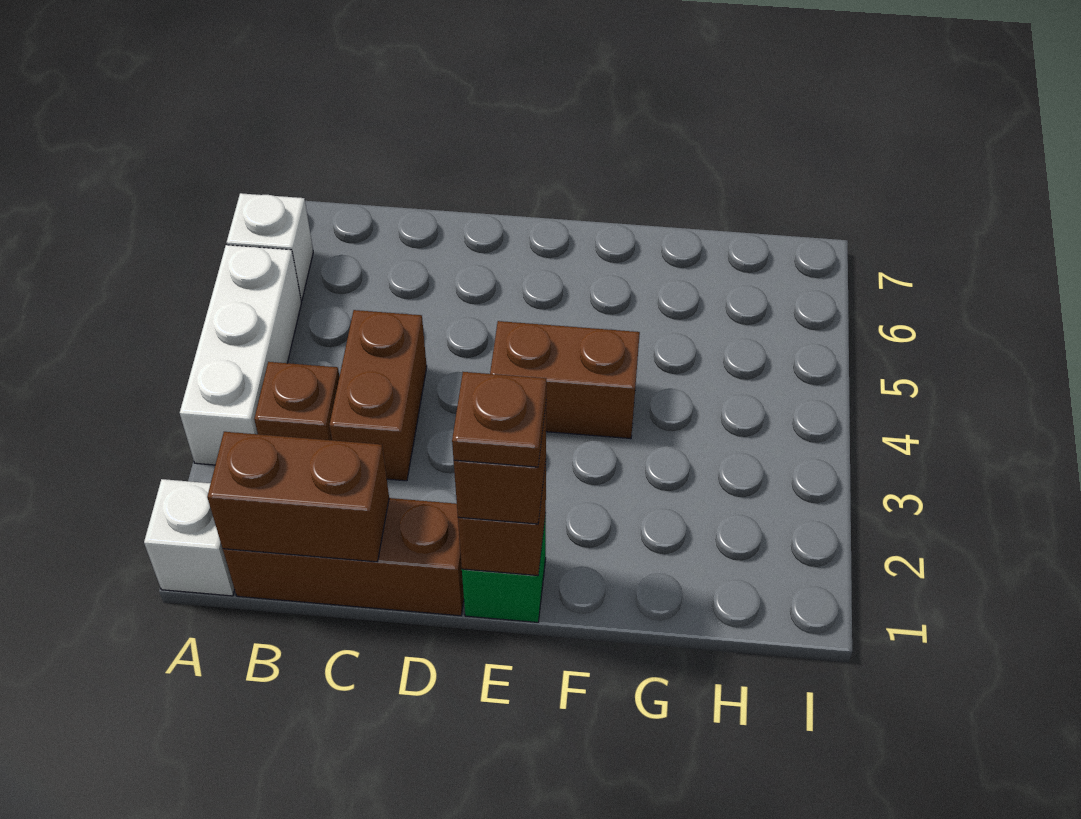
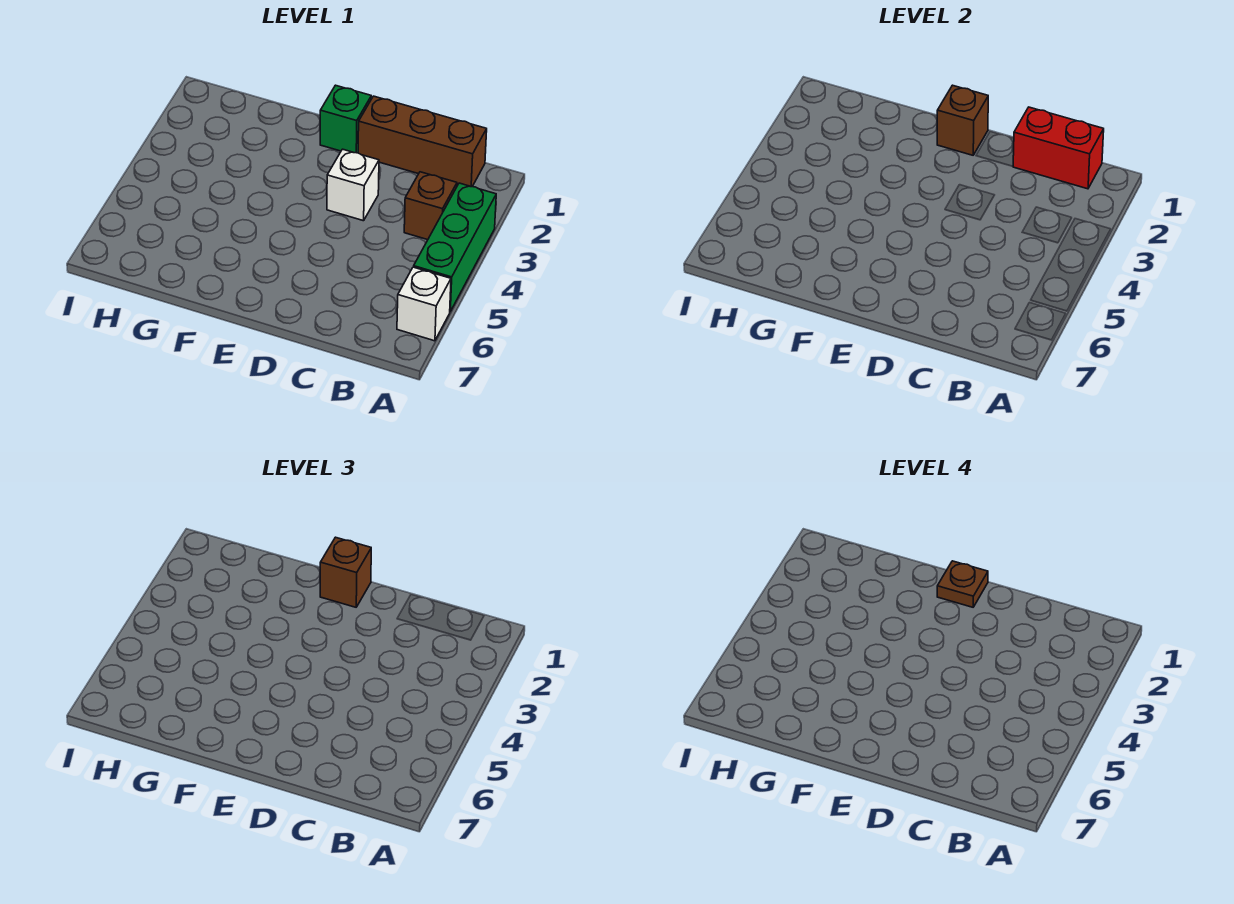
white 1x1 brick [144,479,235,596] -> white 1x1 brick moved to [327,149,379,221]
white 1x3 brick [180,245,301,465] -> green 1x3 brick [414,183,496,311]
brown 1x2 brick [207,432,389,562] -> red 1x2 brick [1013,107,1104,189]
brown 1x2 brick [329,310,427,481] -> none
brown 1x2 brick [490,321,640,439] -> none

